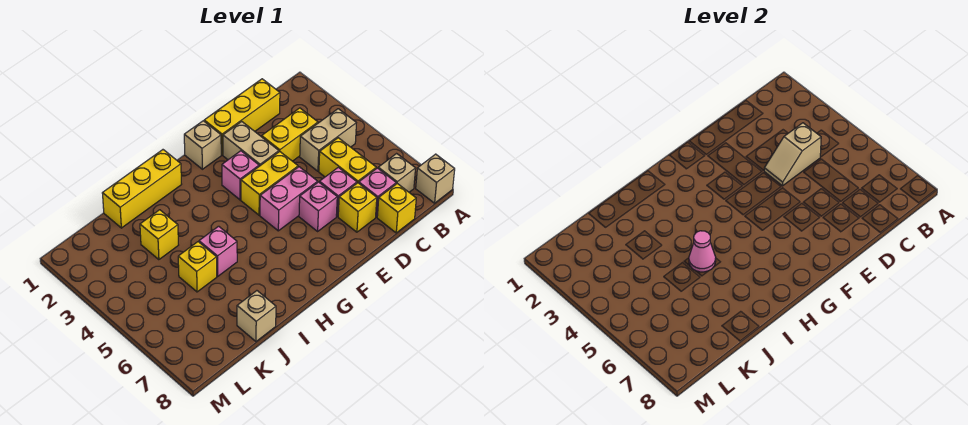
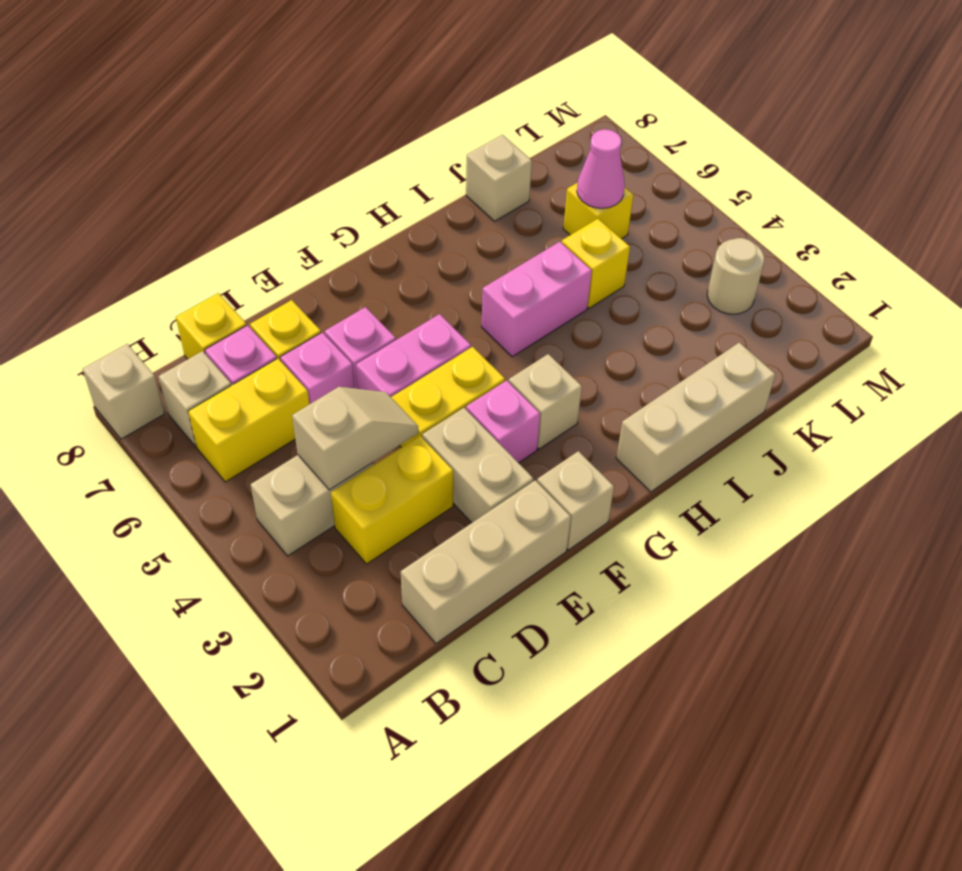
yellow 1x3 brick [204,79,280,155] -> tan 1x3 brick [401,480,571,643]
yellow 1x2 brick [319,138,376,183] -> yellow 1x2 brick turned to [188,359,309,482]
none -> tan 1x1 brick [509,354,582,449]
yellow 1x3 brick [102,150,182,228] -> tan 1x3 brick [616,342,775,492]
pink 1x1 brick [199,226,237,276] -> pink 1x2 brick [482,242,592,357]
pink 1x1 cone [689,231,716,272] -> pink 1x1 cone moved to [577,129,625,208]
yellow 1x1 brick [140,210,178,260] -> yellow 1x1 brick moved to [563,183,633,239]
none -> tan 1x1 round brick [707,238,764,314]

